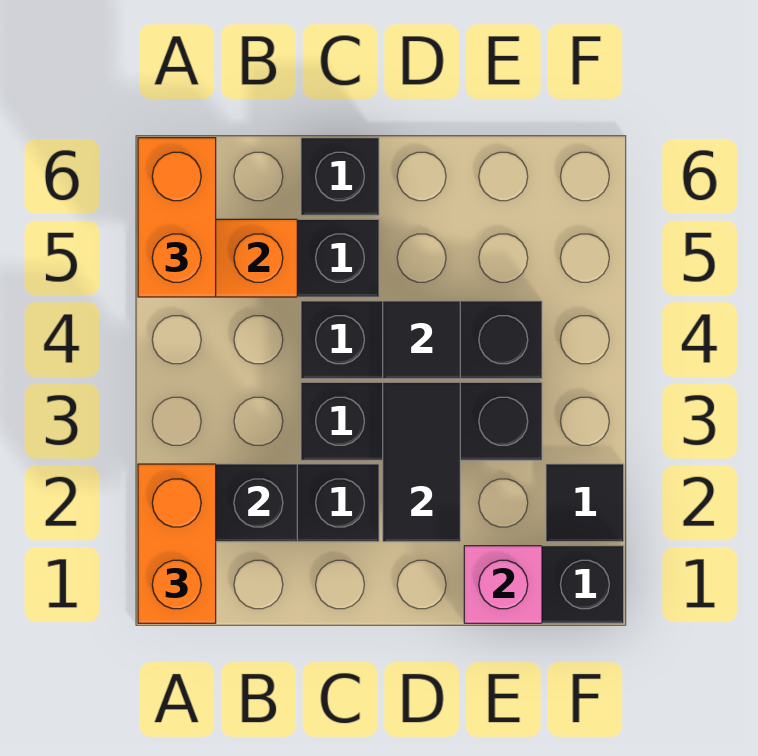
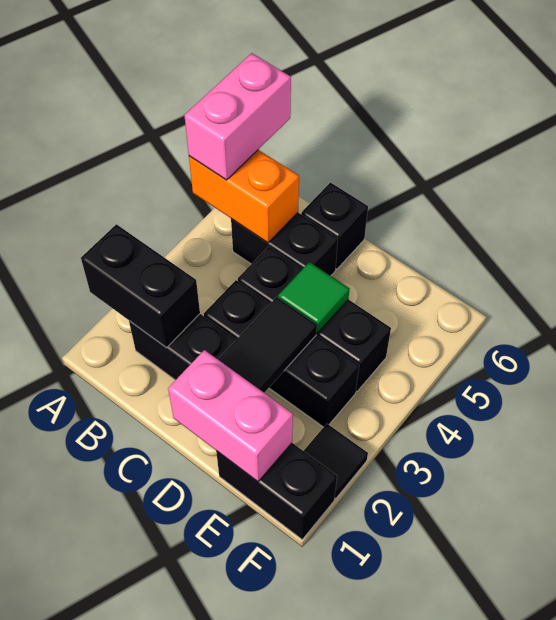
orange 1x2 brick [138,464,216,623] -> none
orange 1x2 brick [138,138,216,297] -> pink 1x2 brick [184,53,291,180]
black 1x1 tile [383,301,460,379] -> green 1x1 tile [278,262,349,333]
pink 1x1 brick [464,546,542,623] -> pink 1x2 brick [168,350,293,482]

